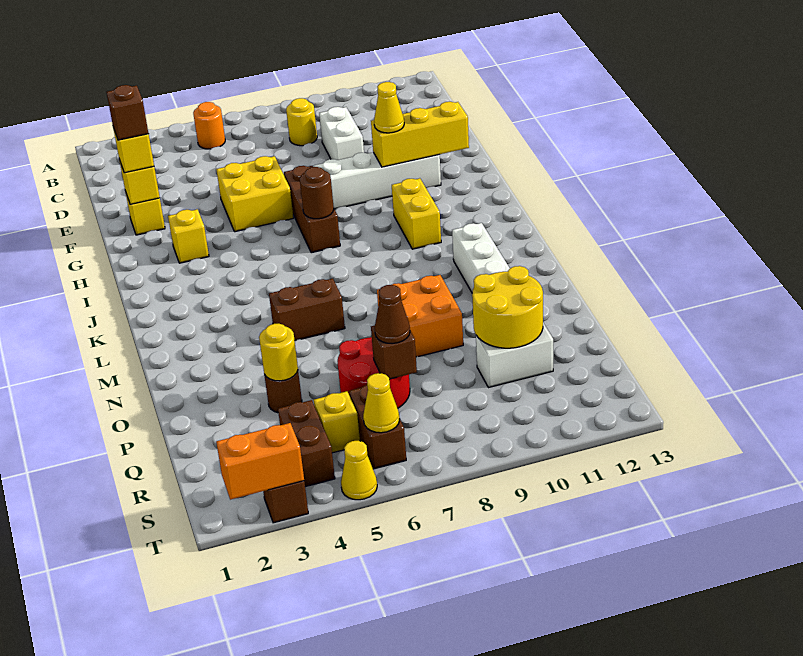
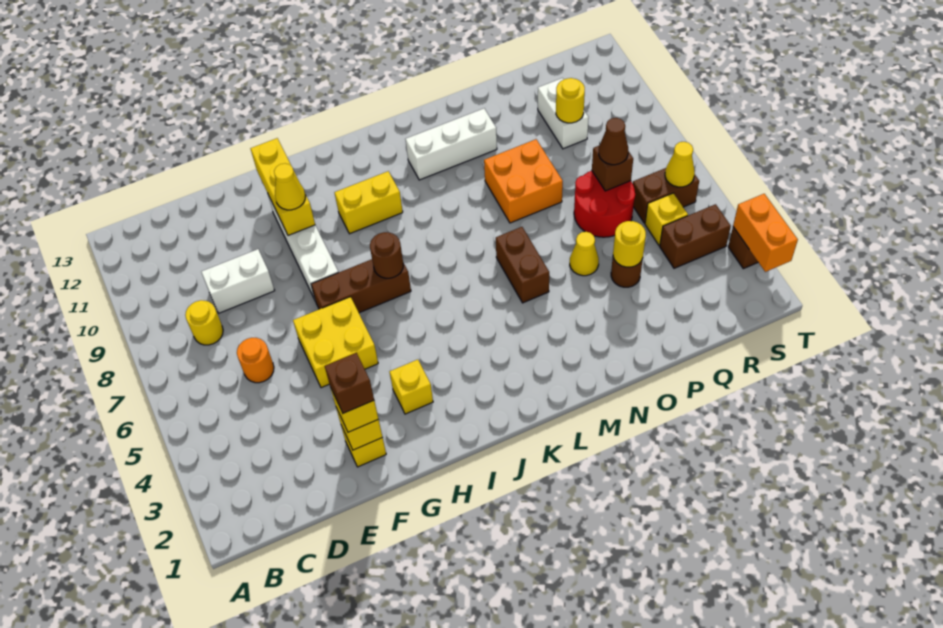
orange 1x1 round brick [193,102,225,149] -> orange 1x1 round brick moved to [237,338,274,383]
yellow 2x2 round brick [472,266,543,348] -> yellow 1x1 round brick [556,78,585,123]
yellow 1x1 cone [341,441,377,500] -> yellow 1x1 cone moved to [570,232,599,276]

